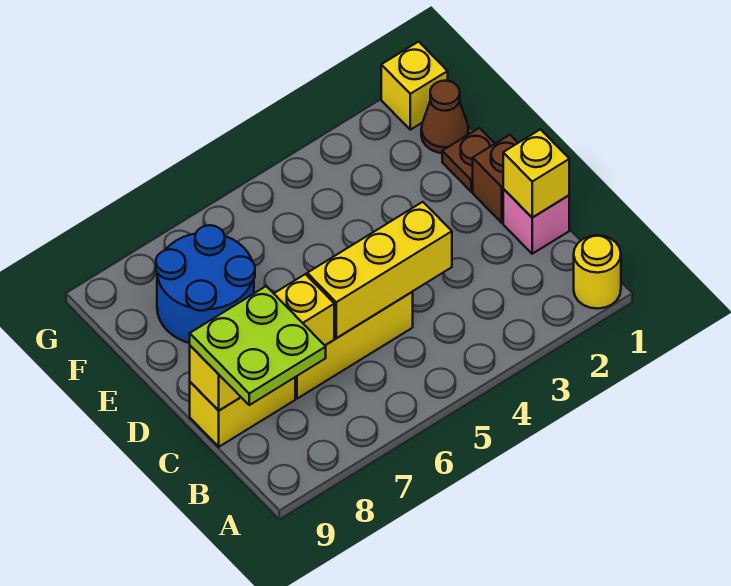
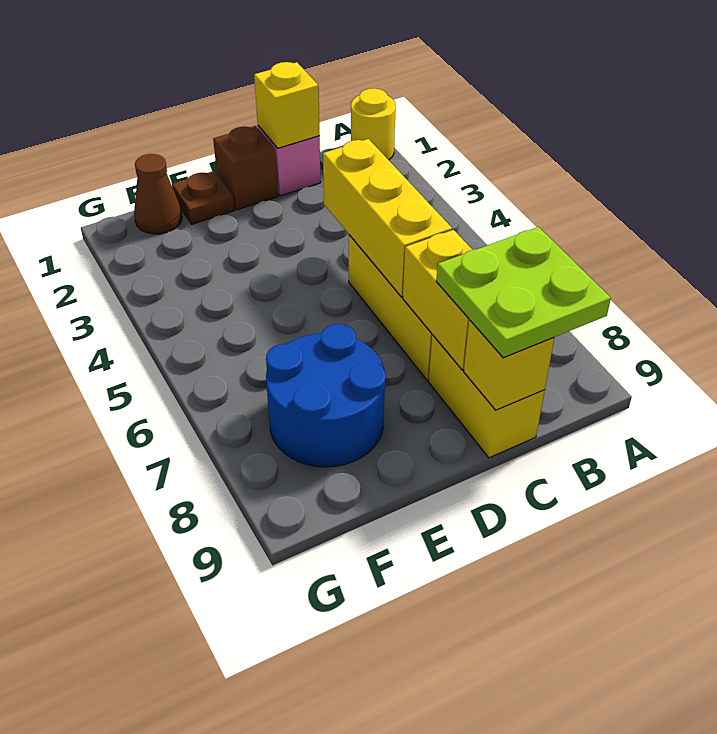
yellow 1x1 brick [381,42,448,130] -> none

